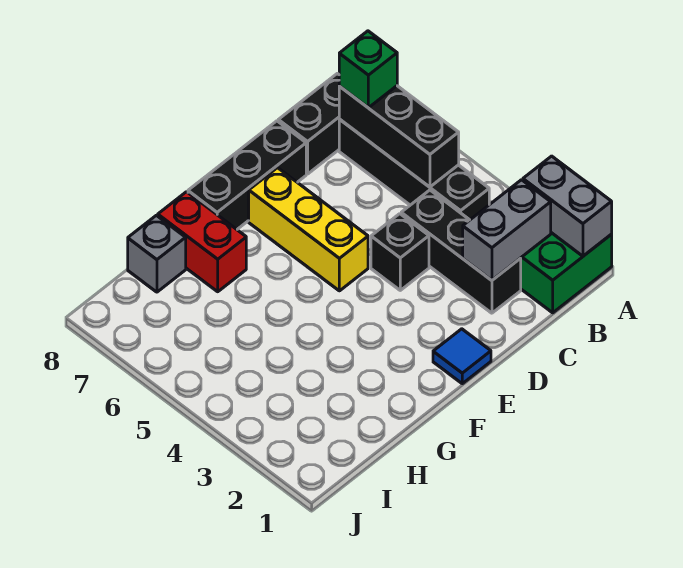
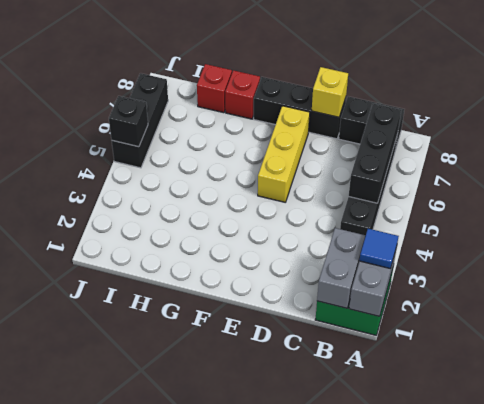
grey 1x2 brick [463,180,551,280] -> grey 1x2 brick turned to [317,228,365,308]
green 1x1 brick [339,31,397,108] -> none
black 1x3 brick [401,190,521,313] -> black 1x3 brick moved to [112,73,168,168]
black 1x1 brick [371,214,429,290] -> black 1x1 brick moved to [109,96,148,147]
none -> yellow 1x1 brick [312,67,348,117]
blue 1x1 tile [433,329,491,384] -> blue 1x1 tile moved to [360,229,399,268]
red 1x2 brick [158,192,246,292] -> red 1x1 brick [225,70,260,119]
grey 1x1 brick [128,215,186,292] -> red 1x1 brick [197,64,232,113]

